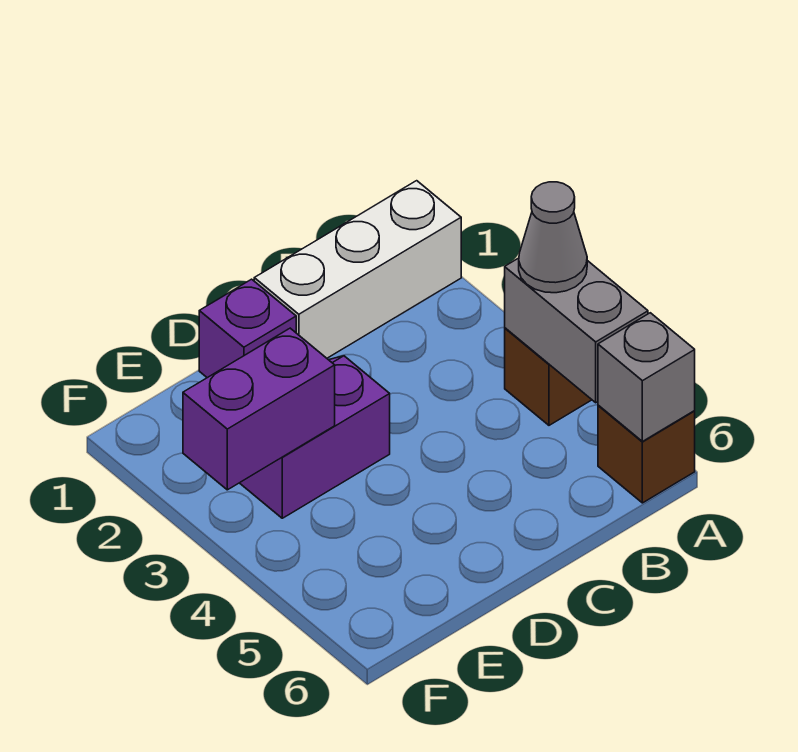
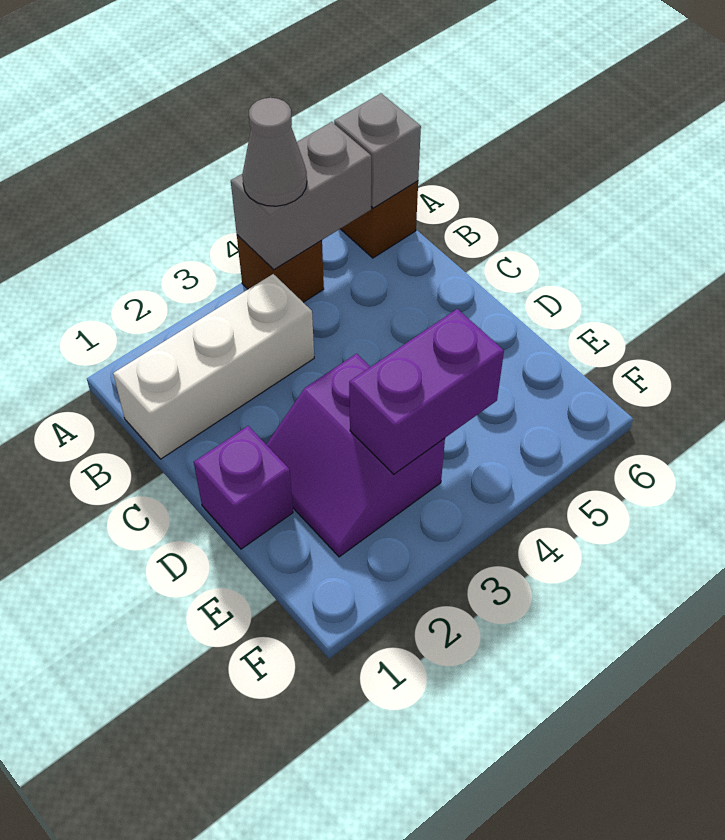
white 1x3 brick [254,181,461,358] -> white 1x3 brick turned to [113,274,314,459]
purple 1x2 brick [183,328,335,490] -> purple 1x2 brick turned to [349,309,504,474]

